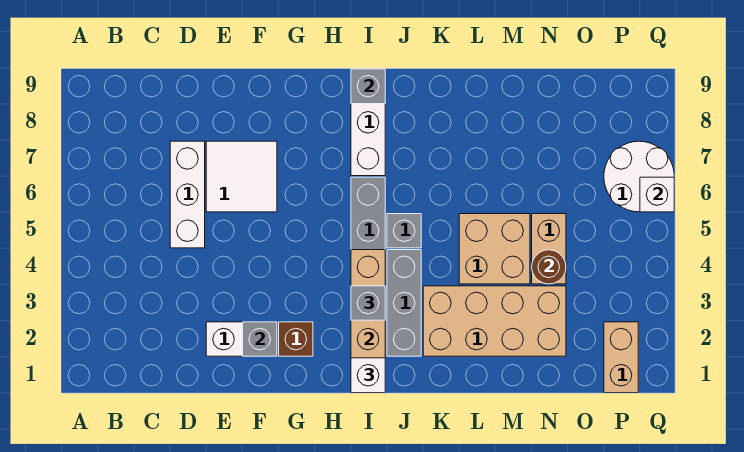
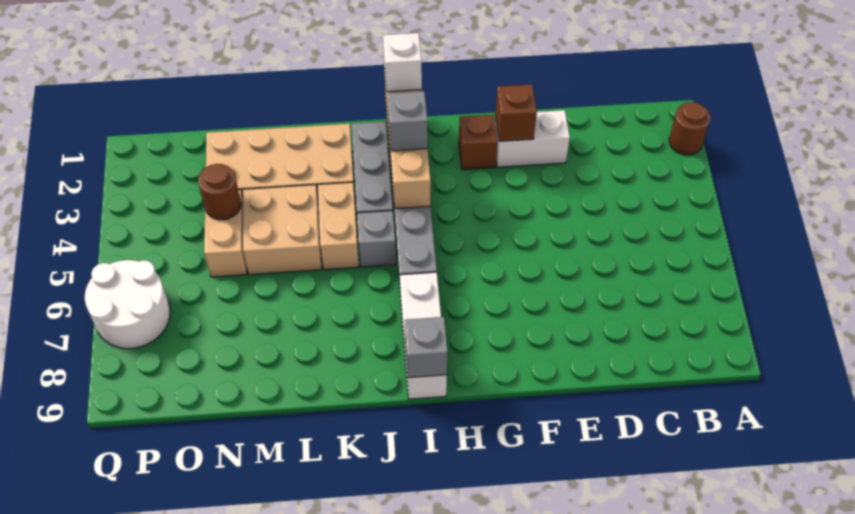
none -> brown 1x1 round brick [669,102,710,155]
white 1x3 brick [170,141,205,248] -> none
white 2x2 tile [206,141,277,212] -> none
grey 1x1 brick [243,322,277,356] -> brown 1x1 brick [495,84,537,141]
tan 1x2 brick [604,322,638,393] -> tan 1x2 brick moved to [318,182,359,270]
white 1x1 brick [640,177,674,212] -> none

